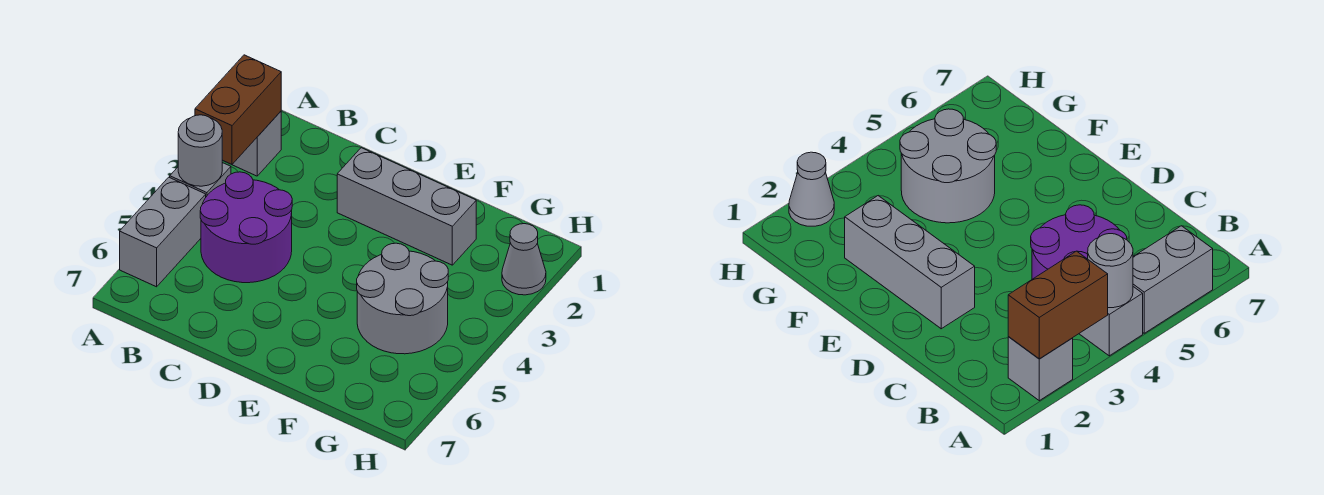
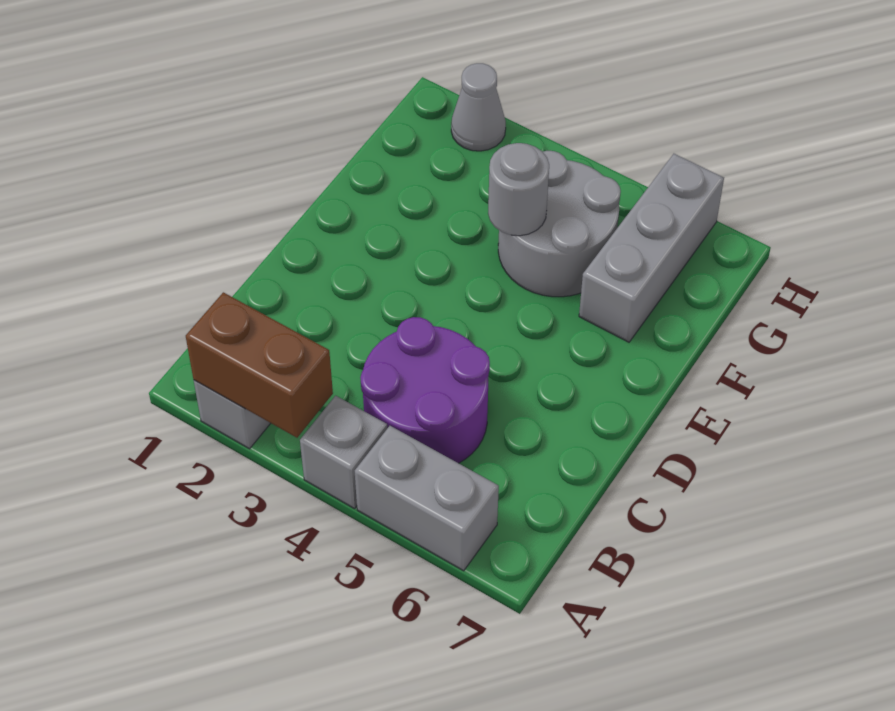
grey 1x1 round brick [178,115,222,186] -> grey 1x1 round brick moved to [488,143,549,236]
grey 1x3 brick [337,148,476,265] -> grey 1x3 brick moved to [579,154,724,342]

